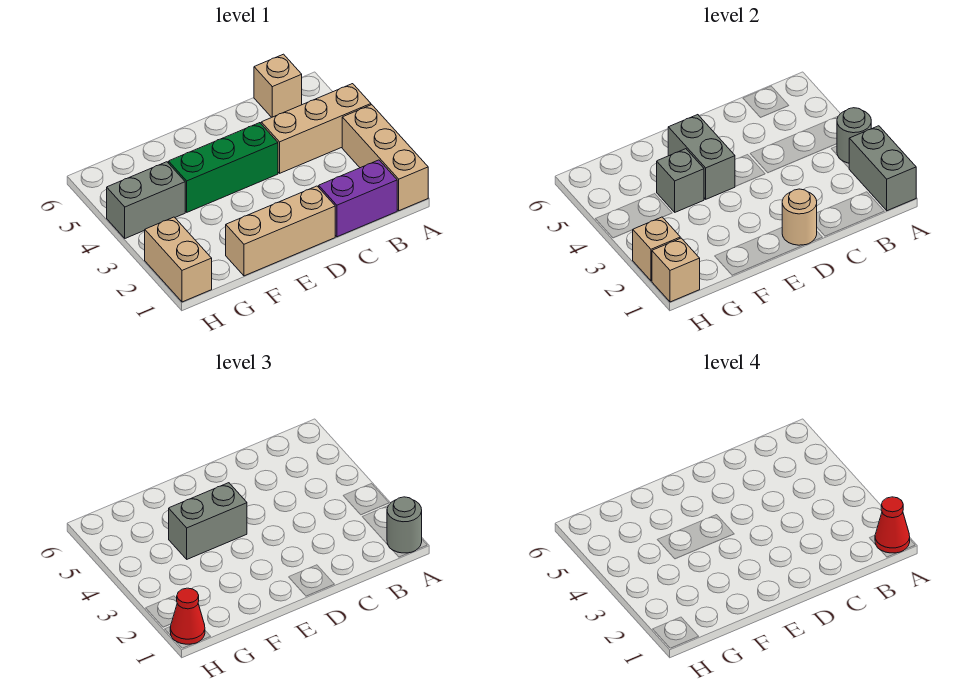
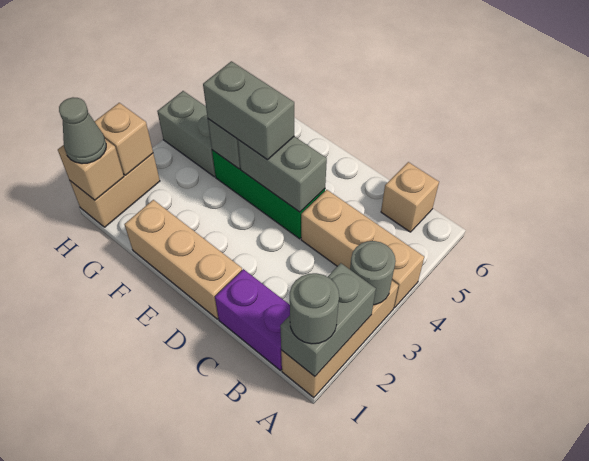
red 1x1 cone [875,497,910,553] -> none
tan 1x1 round brick [782,189,817,245] -> none
grey 1x2 brick [668,115,735,199] -> grey 1x2 brick turned to [238,136,327,212]
red 1x1 cone [170,588,205,644] -> grey 1x1 cone [59,97,106,164]

